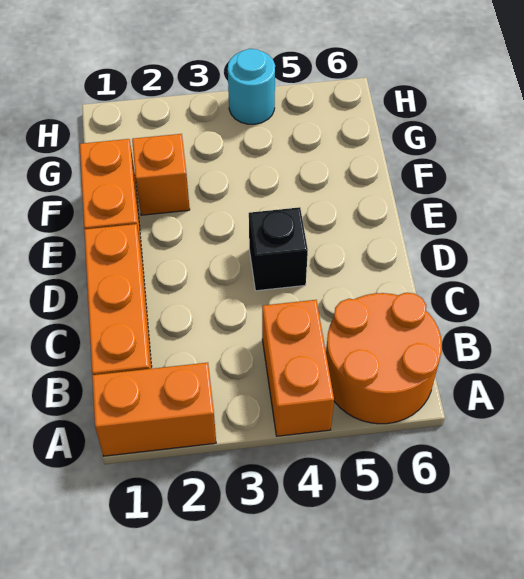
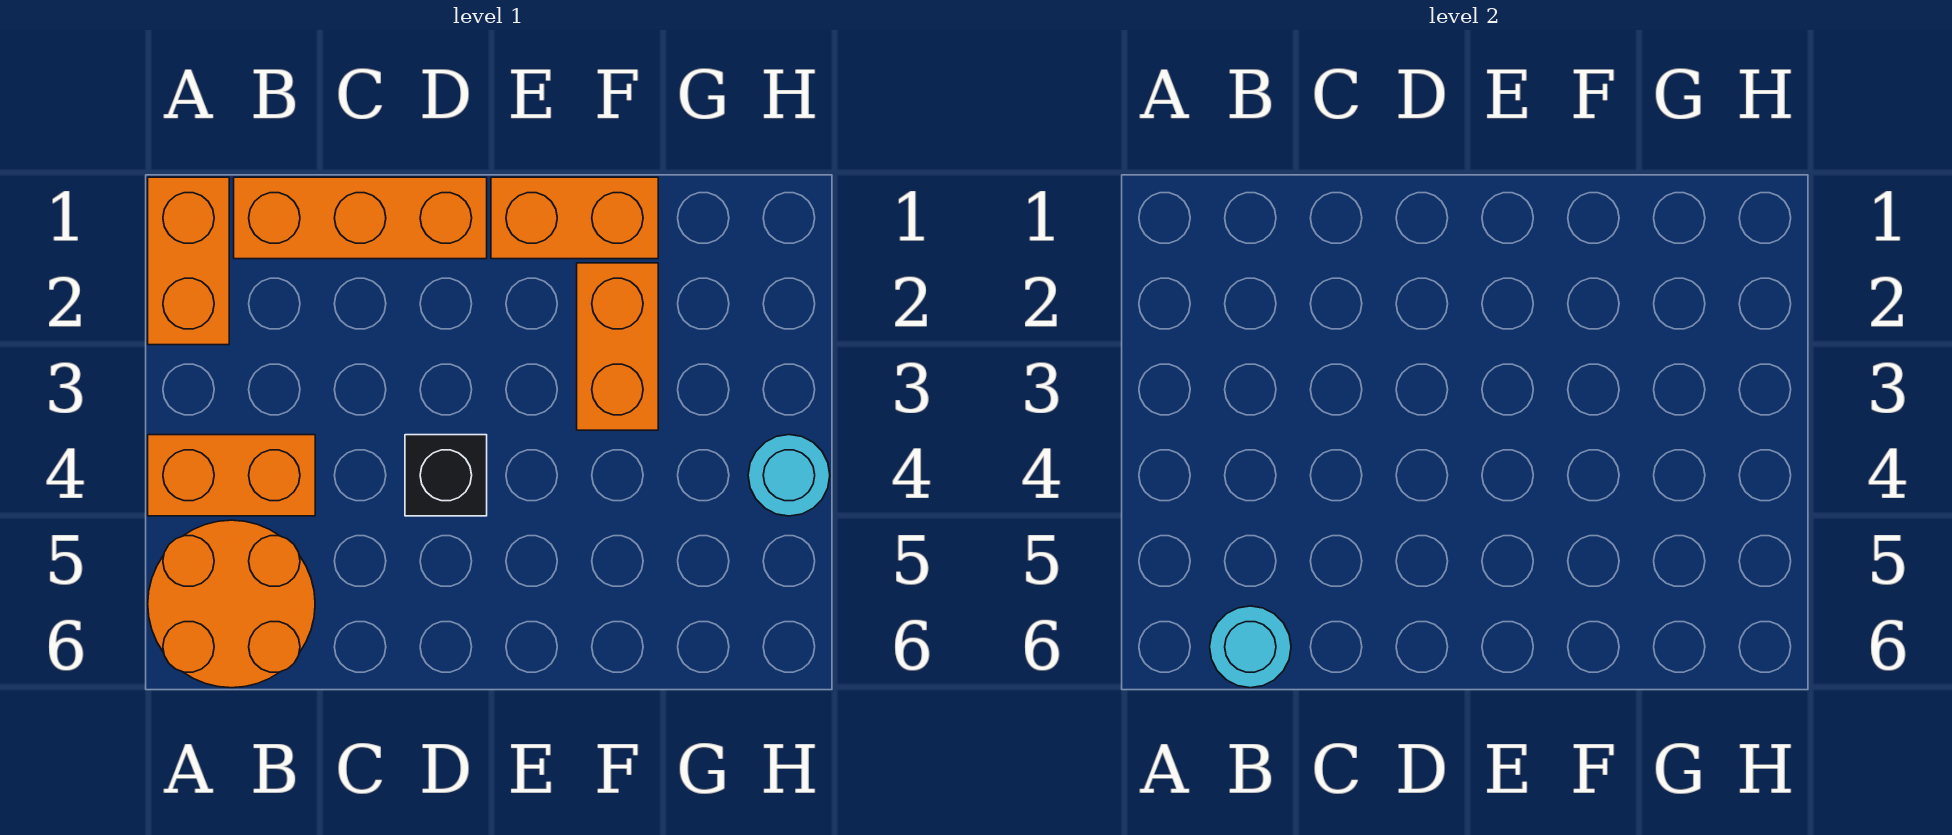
none -> cyan 1x1 round brick [1210,606,1291,688]
orange 1x1 brick [132,134,190,215] -> orange 1x2 brick [577,263,658,430]

